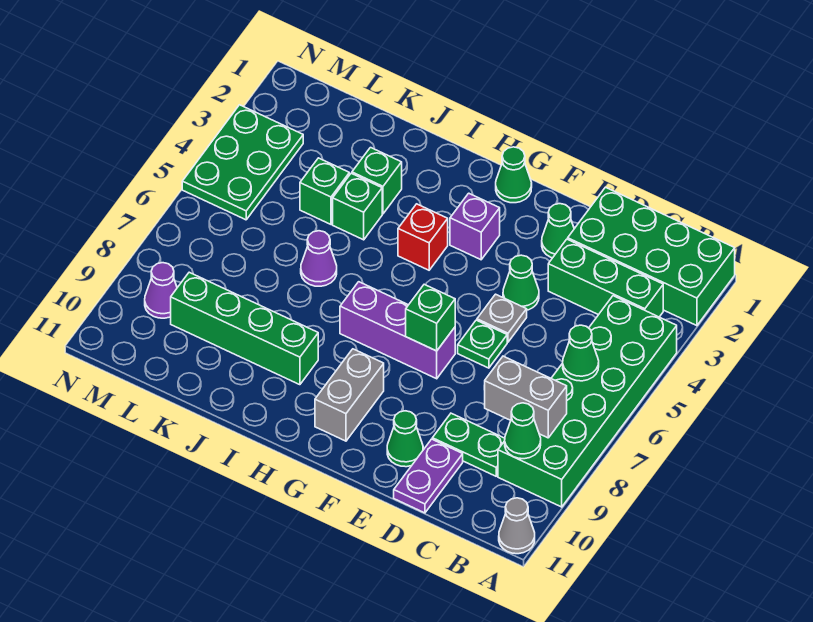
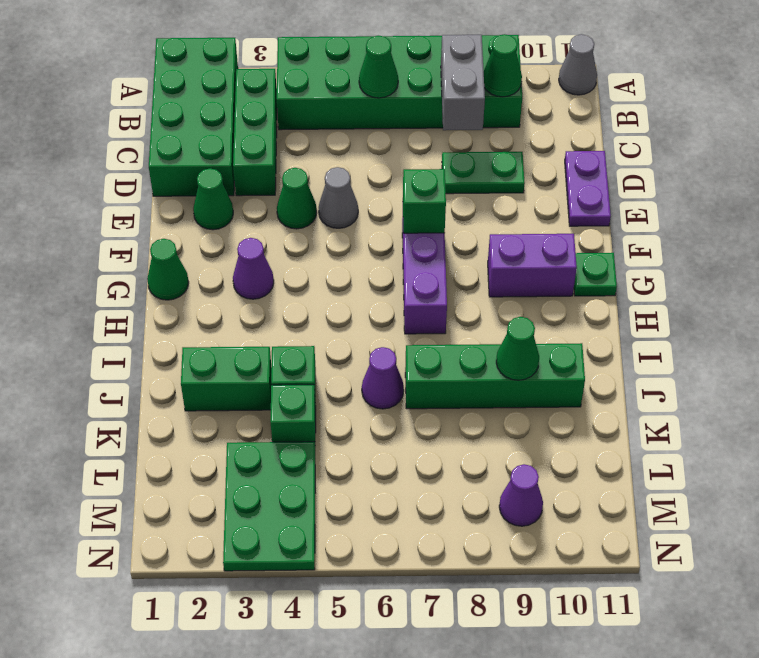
green 1x2 plate [432,413,505,476] -> green 1x2 plate turned to [442,152,525,194]
purple 1x2 plate [394,439,463,513] -> purple 1x2 plate turned to [565,151,611,226]
grey 1x1 plate [477,294,527,342] -> grey 1x1 cone [319,167,358,228]
green 1x1 plate [458,320,507,368] -> green 1x1 plate moved to [574,253,617,296]
green 1x1 cone [387,411,423,467] -> green 1x1 cone moved to [496,317,539,380]
purple 1x1 brick [450,193,500,260] -> purple 1x1 cone [233,238,274,299]
grey 1x2 brick [315,349,384,441] -> purple 1x2 brick [488,234,577,297]
red 1x1 brick [398,204,448,270] -> none
green 1x4 brick [171,272,318,385] -> green 1x4 brick turned to [405,343,585,409]
green 1x1 brick [352,148,402,214] -> green 1x2 brick [181,347,272,411]
green 2x3 plate [182,105,303,220] -> green 2x3 plate turned to [223,442,315,571]

